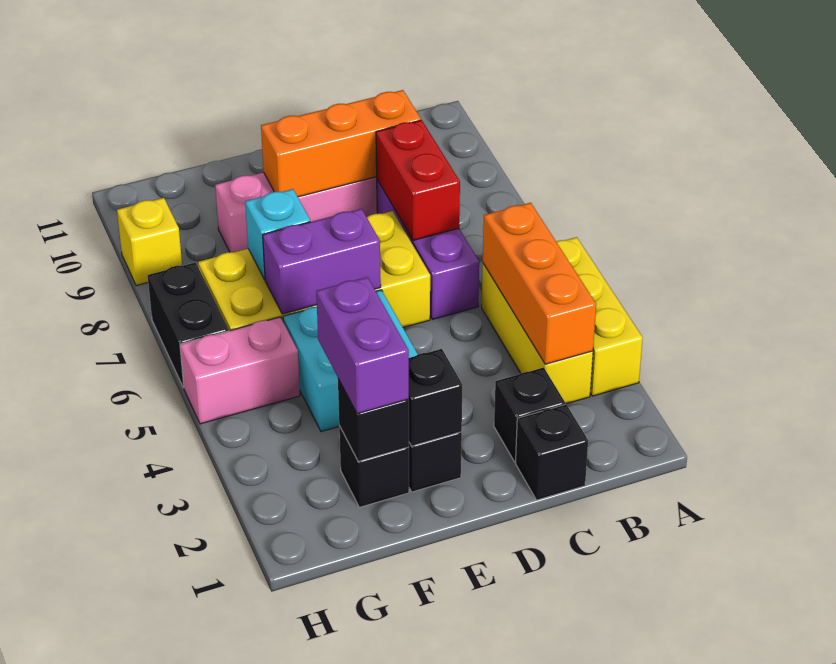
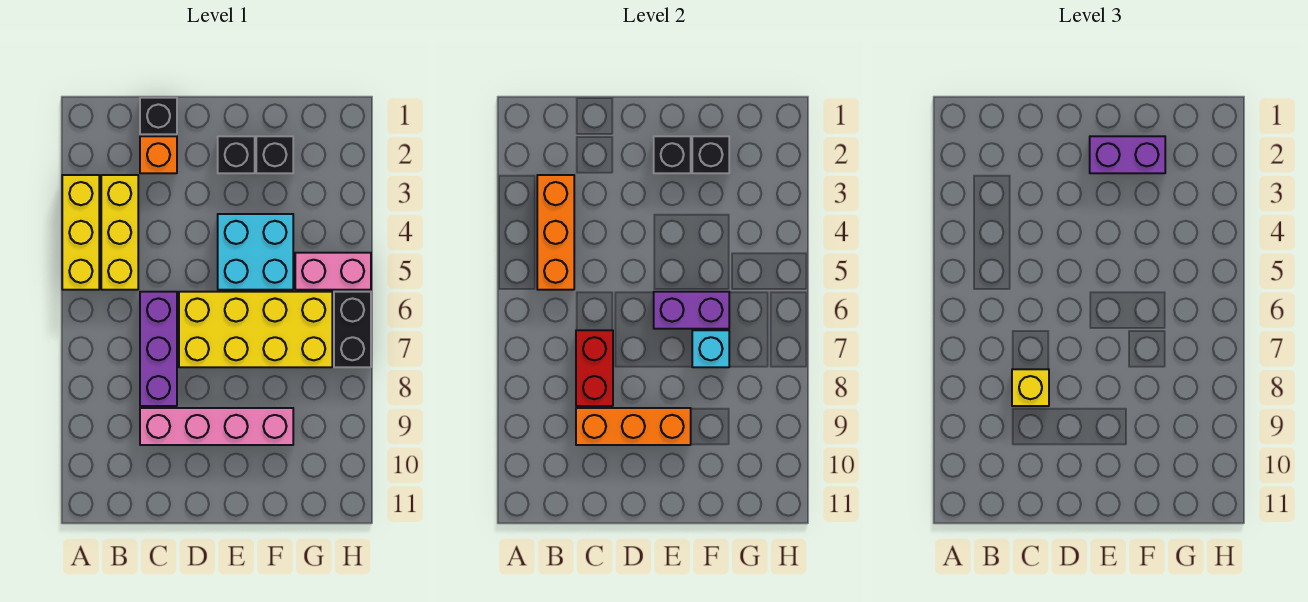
black 1x1 brick [494,367,565,462] -> orange 1x1 brick [140,136,177,173]
purple 1x2 brick [316,277,409,414] -> purple 1x2 brick turned to [1090,136,1165,173]
yellow 1x1 brick [117,198,182,286] -> yellow 1x1 brick moved to [1012,369,1049,406]

